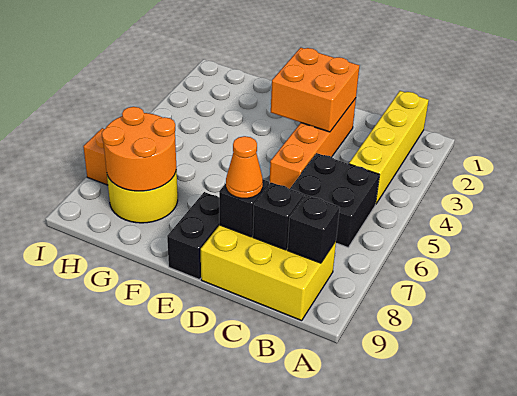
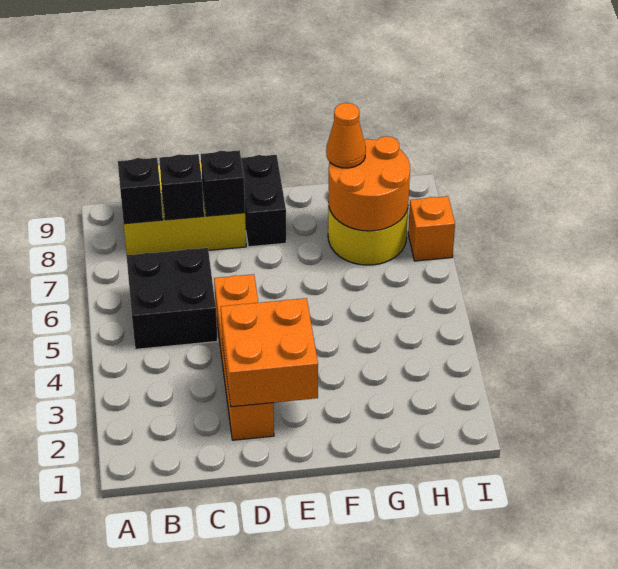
yellow 1x4 brick [349,91,429,204] -> none
orange 1x1 cone [226,136,263,198] -> orange 1x1 cone moved to [326,103,366,168]

